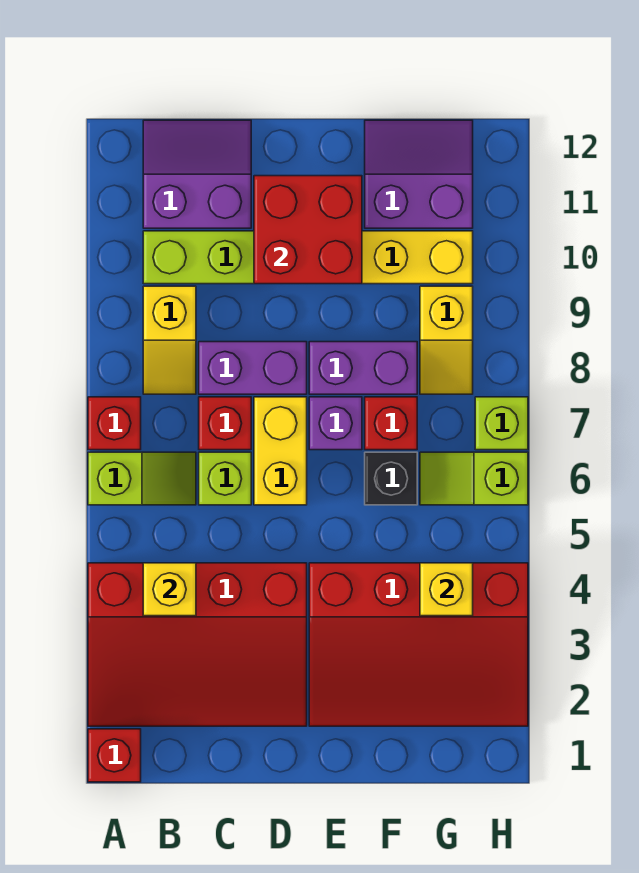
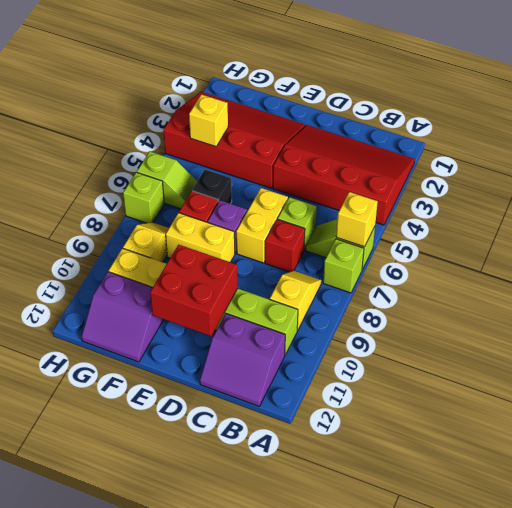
red 1x1 brick [88,729,141,782] -> none
red 1x1 brick [88,397,141,450] -> lime 1x1 brick [323,239,364,293]
yellow 1x1 brick [143,563,196,616] -> yellow 1x1 brick moved to [336,192,378,247]
purple 1x2 brick [199,342,307,394] -> none
purple 1x2 brick [309,342,417,394] -> yellow 1x2 brick [166,213,235,262]

